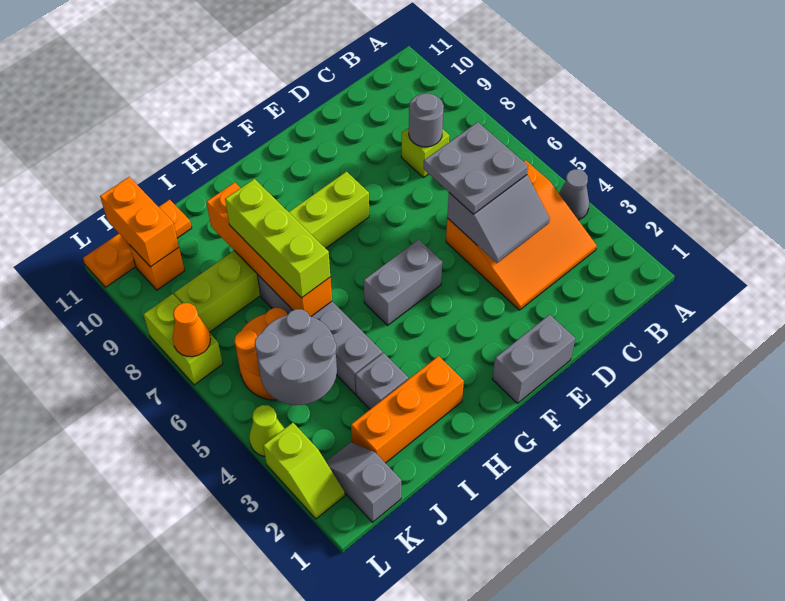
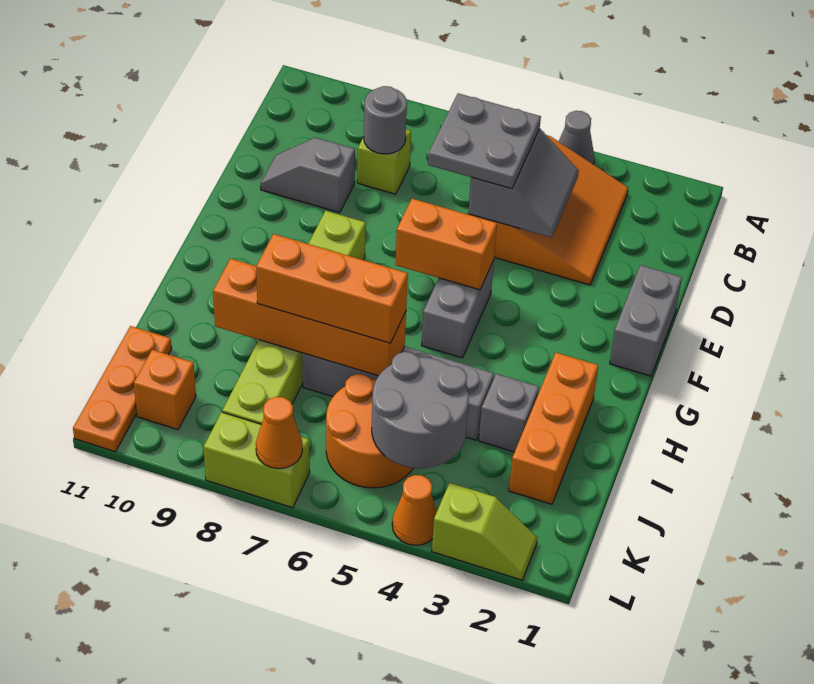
lime 1x3 brick [225,179,330,298] -> orange 1x3 brick [256,234,408,343]
grey 1x2 slope [326,442,401,522] -> grey 1x2 slope moved to [261,138,355,213]
orange 1x2 brick [100,177,179,267] -> orange 1x2 brick moved to [395,199,497,290]
lime 1x1 cone [249,405,284,456] -> orange 1x1 cone [392,475,437,545]

